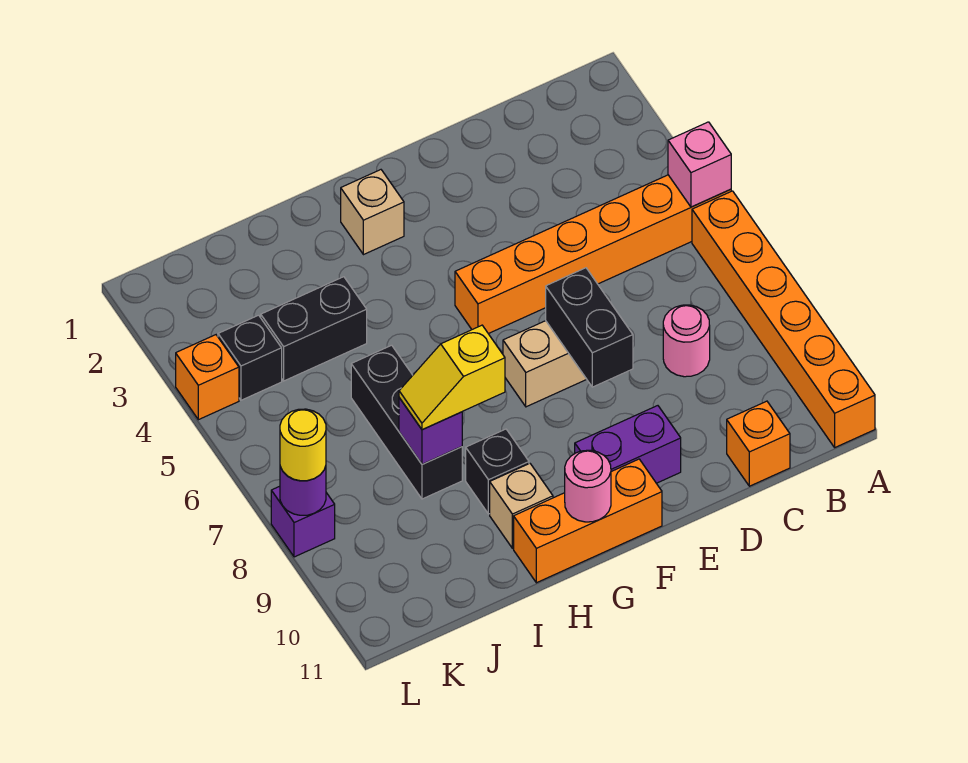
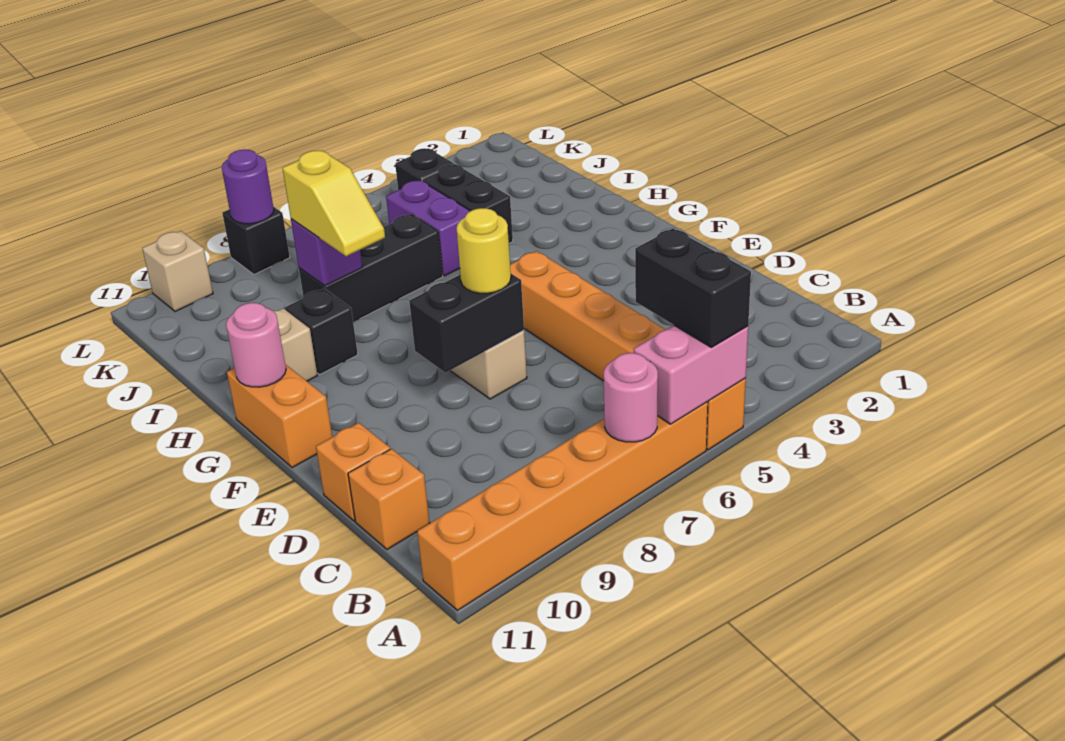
pink 1x1 brick [668,122,731,207] -> pink 1x2 brick [634,325,748,424]
none -> black 1x2 brick [635,229,751,347]
pink 1x1 round brick [663,305,710,377] -> pink 1x1 round brick moved to [604,353,658,442]
purple 1x2 brick [575,406,681,483] -> purple 1x2 brick moved to [386,180,470,276]
orange 1x3 brick [514,459,662,583] -> orange 1x2 brick [227,364,332,468]
tan 1x1 brick [341,170,404,255] -> tan 1x1 brick moved to [142,231,213,312]
yellow 1x2 slope [399,325,505,430] -> yellow 1x2 slope turned to [283,151,385,256]
orange 1x1 brick [176,335,239,420] -> orange 1x1 brick moved to [316,423,390,521]
purple 1x1 brick [271,486,335,557] -> black 1x1 brick [222,207,290,274]
yellow 1x1 round brick [280,409,326,481] -> yellow 1x1 round brick moved to [456,208,511,293]

